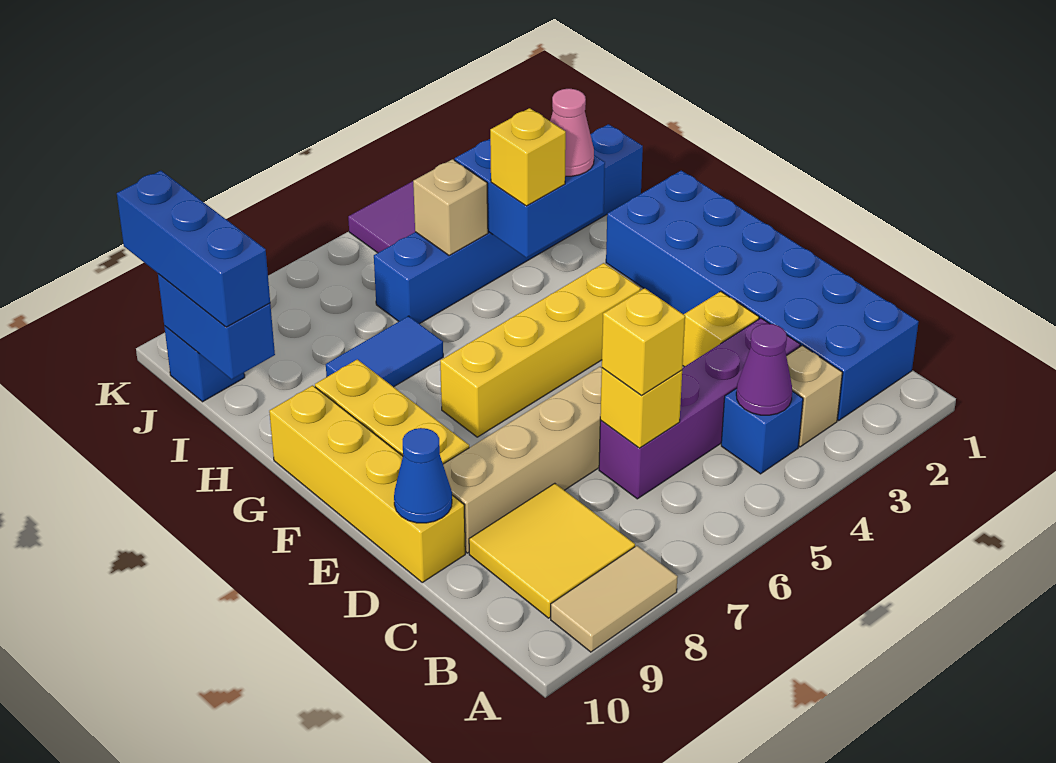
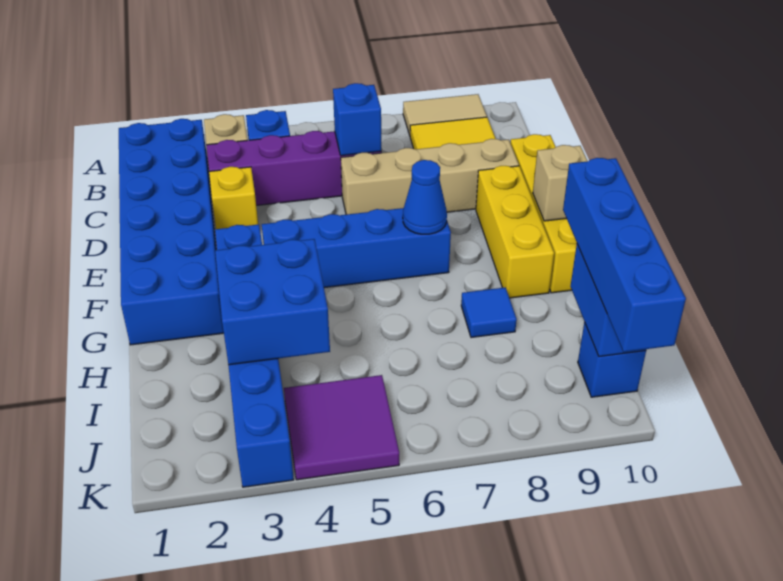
purple 1x1 cone [736,324,792,415] -> none
yellow 1x1 brick [600,368,682,448] -> blue 1x1 brick [333,83,381,156]
yellow 1x1 brick [602,288,685,395] -> none
blue 1x1 cone [394,428,452,523] -> blue 1x1 cone moved to [403,160,447,234]
yellow 1x4 brick [440,263,640,437] -> blue 1x4 brick [262,208,451,288]
pink 1x1 cone [550,89,594,176] -> none
yellow 1x1 brick [490,108,566,206] -> none
blue 1x2 tile [326,316,443,387] -> blue 1x1 tile [461,287,517,338]
blue 1x6 brick [374,124,643,324] -> blue 1x6 brick turned to [215,224,294,487]
tan 1x1 brick [413,159,488,256] -> tan 1x1 brick moved to [533,145,587,221]
blue 1x3 brick [117,171,270,327] -> blue 1x4 brick [563,158,686,352]

